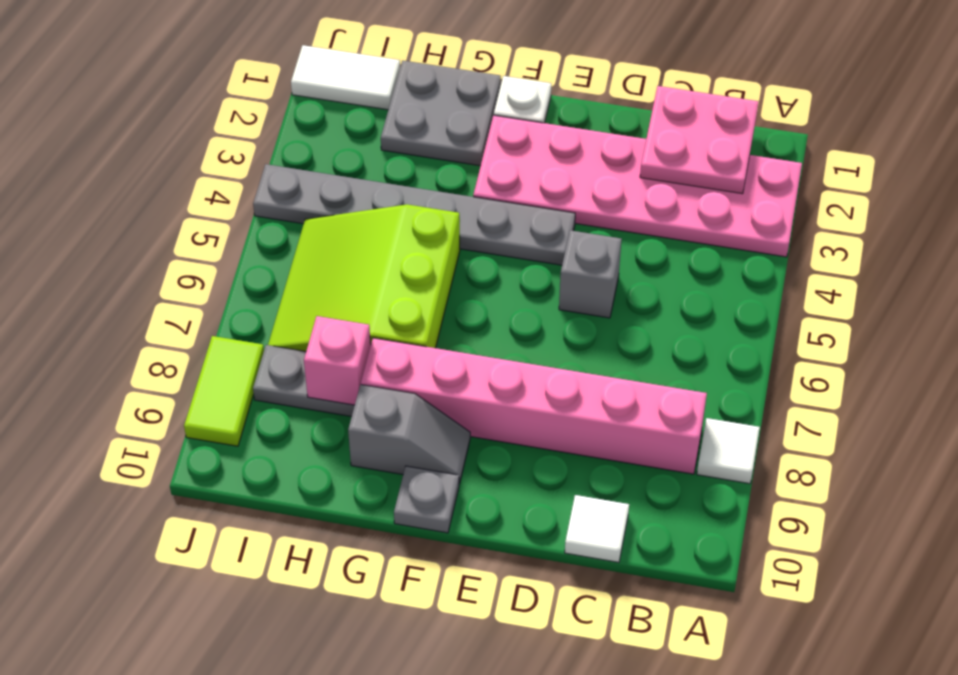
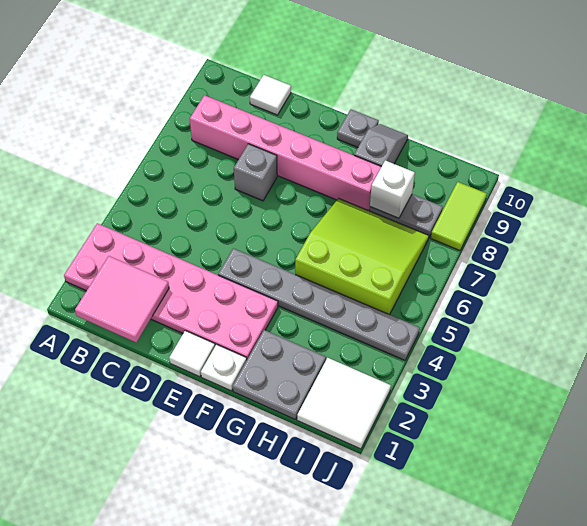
white 1x1 tile [697,418,760,484] -> white 1x1 tile moved to [169,331,215,377]
pink 2x2 plate [640,86,759,194] -> pink 2x2 tile [75,256,169,342]
grey 1x1 brick [559,230,622,318] -> grey 1x1 brick moved to [234,144,277,201]
grey 1x2 slope [348,385,470,484] -> grey 1x2 slope turned to [354,124,408,167]
lime 3x3 slope [268,204,460,351] -> lime 3x3 slope turned to [295,198,429,315]
pink 1x1 brick [304,316,371,405] -> white 1x1 brick [370,160,415,218]
white 1x2 tile [291,45,400,110] -> white 2x2 tile [297,358,391,449]

